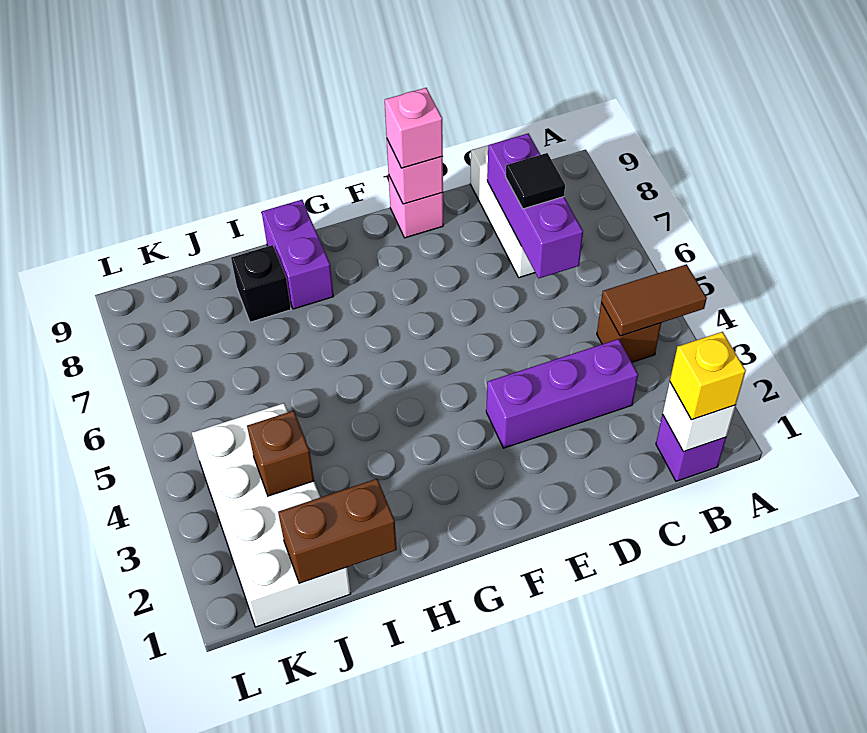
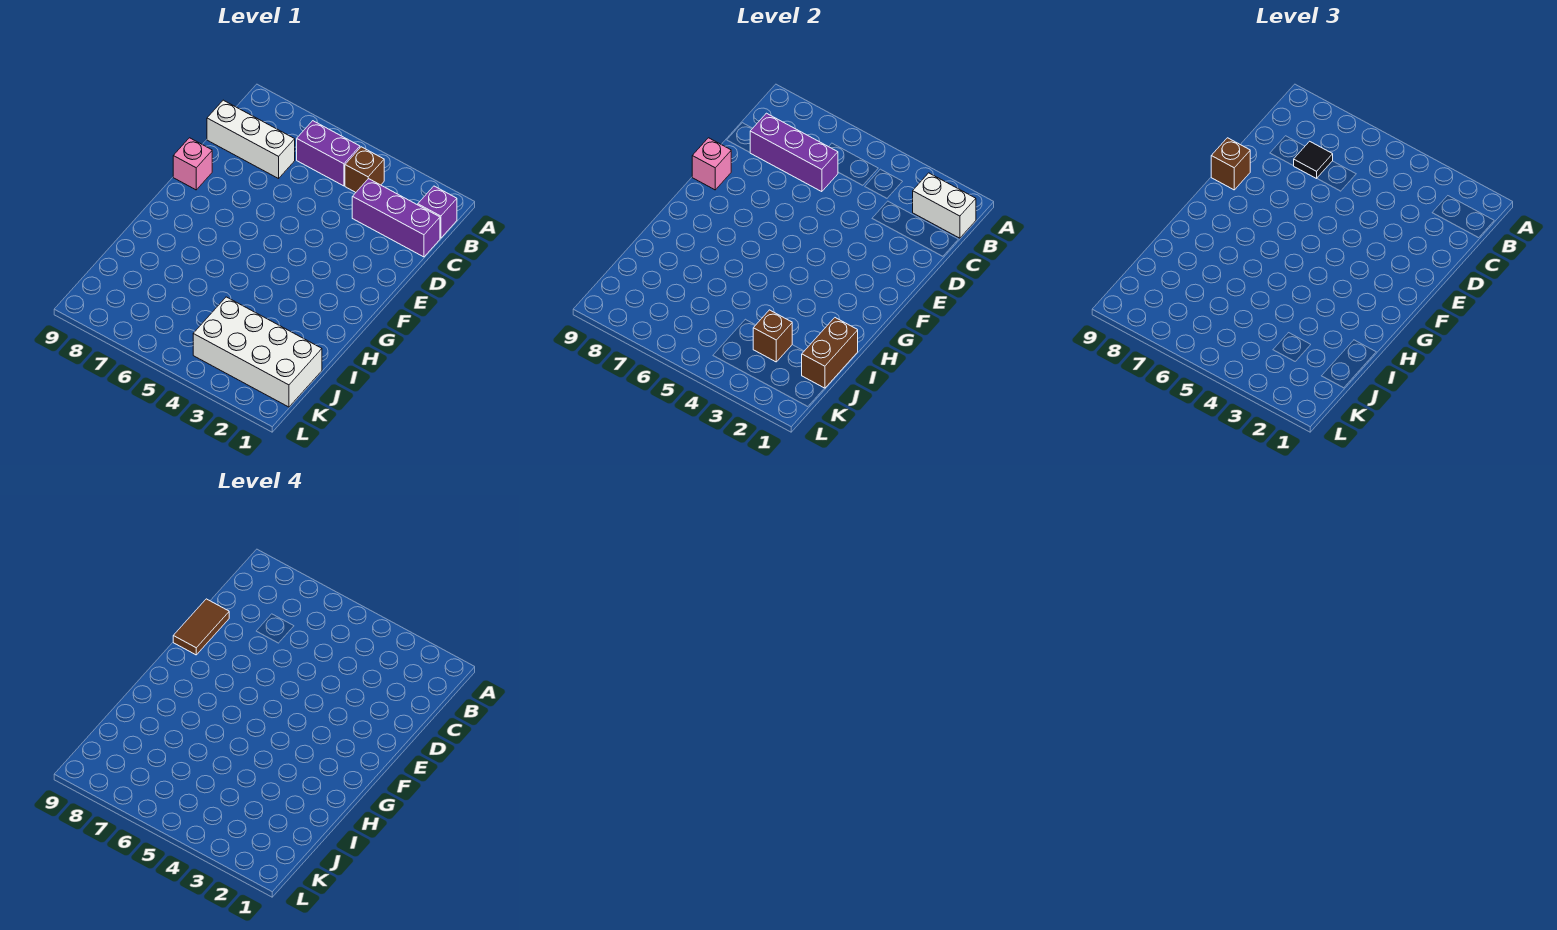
brown 1x2 tile [601,264,707,336] -> brown 1x2 tile moved to [173,599,229,655]
white 1x1 brick [663,382,736,452] -> white 1x2 brick [913,173,976,238]
yellow 1x1 brick [670,332,746,420] -> none
purple 1x3 brick [486,339,638,448] -> purple 1x3 brick turned to [352,179,440,257]
pink 1x1 brick [385,88,443,168] -> brown 1x1 brick [1211,138,1250,190]
purple 1x2 brick [262,200,334,309] -> purple 1x2 brick moved to [297,121,360,186]
black 1x1 brick [231,245,291,322] -> none

